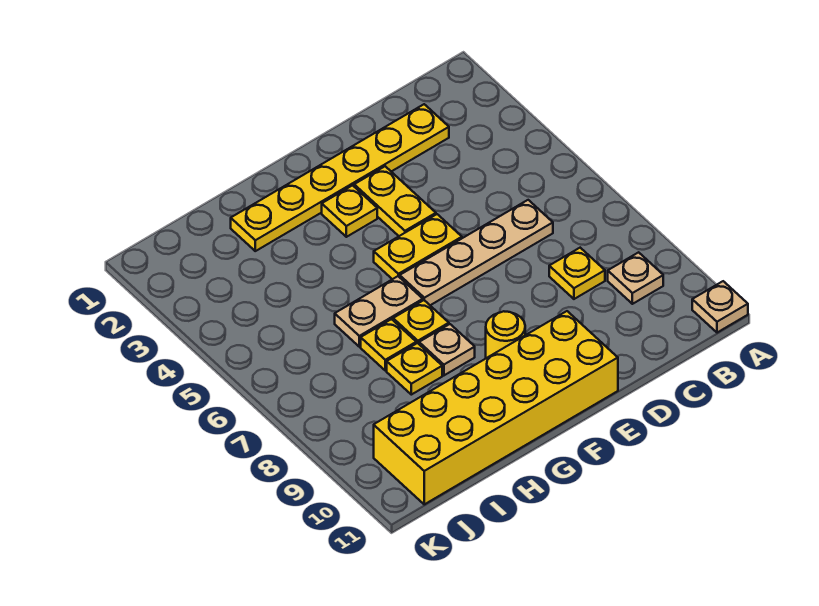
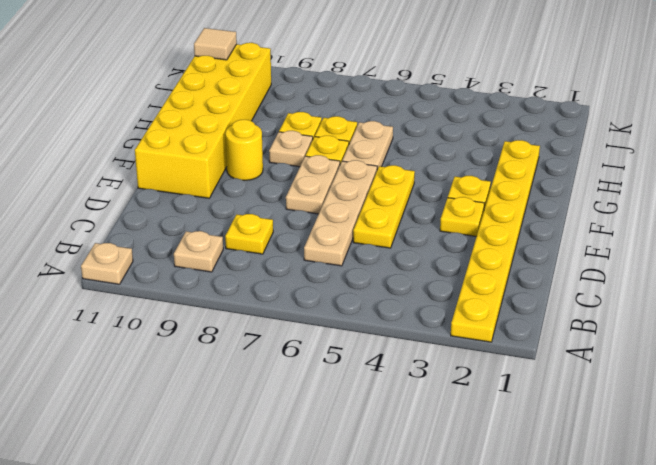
yellow 1x6 plate [231,104,449,251] -> yellow 1x8 plate [451,140,540,342]
yellow 1x2 plate [354,166,436,236] -> yellow 1x1 plate [440,197,484,236]
yellow 1x2 plate [374,214,462,279] -> yellow 1x3 plate [353,165,415,248]
none -> tan 1x2 plate [286,155,340,214]
none -> tan 1x1 tile [194,28,237,60]

